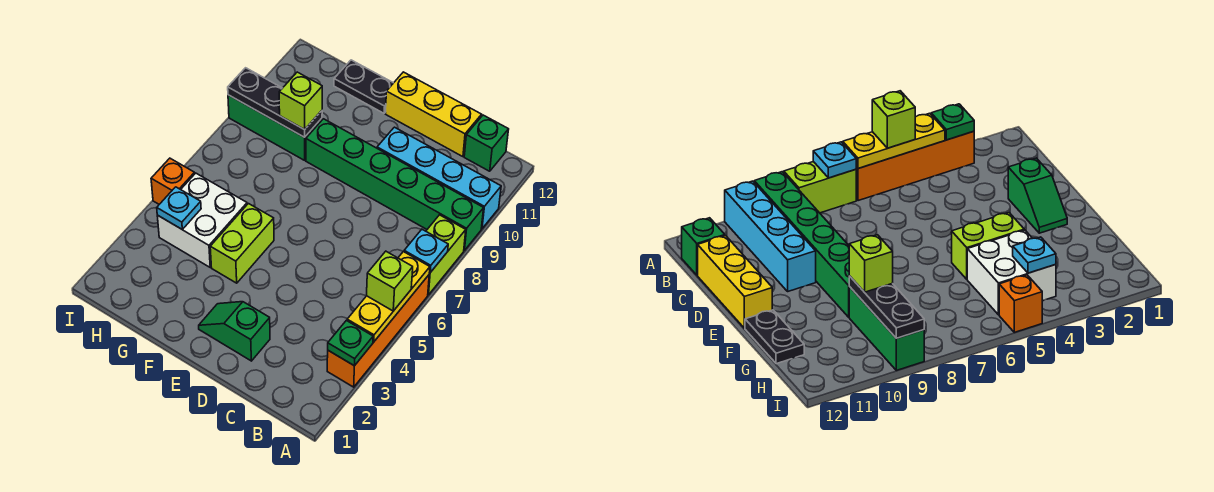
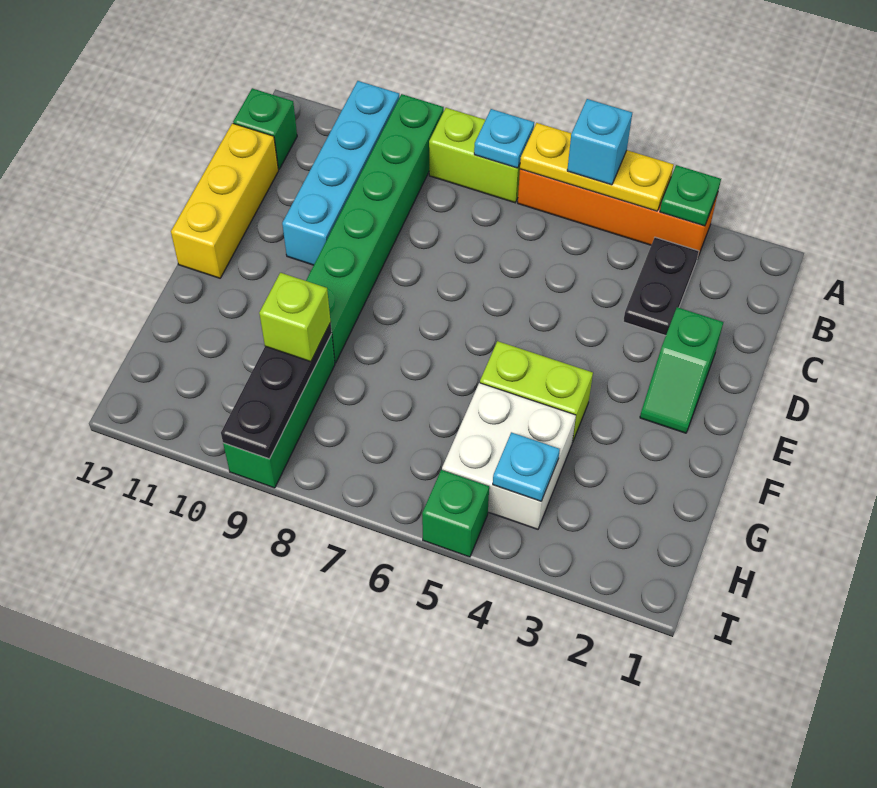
lime 1x1 brick [367,251,413,311] -> cyan 1x1 brick [567,99,632,185]
black 1x2 plate [334,60,393,113] -> black 1x2 plate moved to [623,237,699,336]
orange 1x1 brick [151,158,195,204] -> green 1x1 brick [422,470,489,557]

